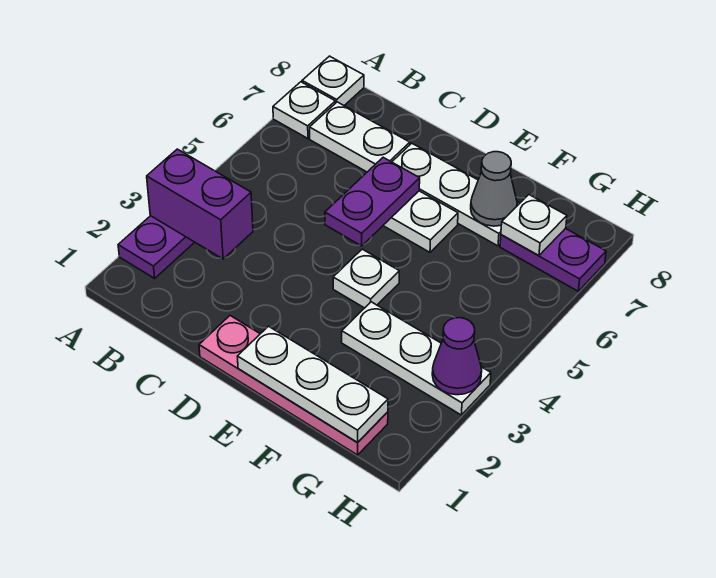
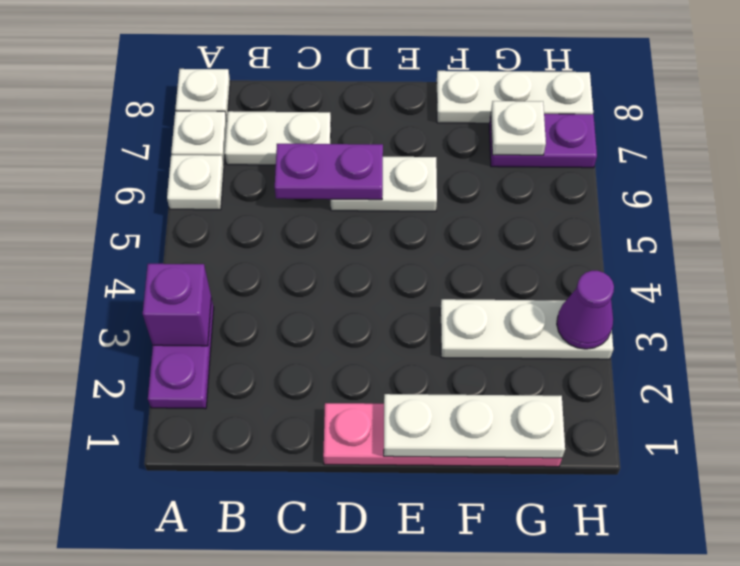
purple 1x2 brick [147,149,253,259] -> purple 1x1 brick [143,264,211,346]
purple 1x2 plate [325,157,420,246] -> purple 1x2 plate turned to [275,144,383,200]
white 1x3 plate [392,143,520,246] -> white 1x3 plate moved to [437,71,593,123]
white 1x1 plate [333,249,399,308] -> white 1x1 plate moved to [167,155,224,210]
grey 1x1 cone [471,152,517,226] -> none

